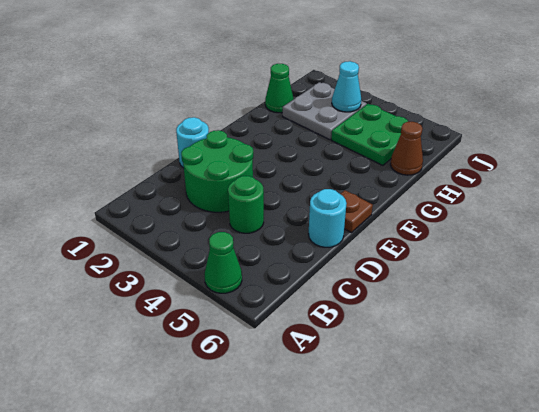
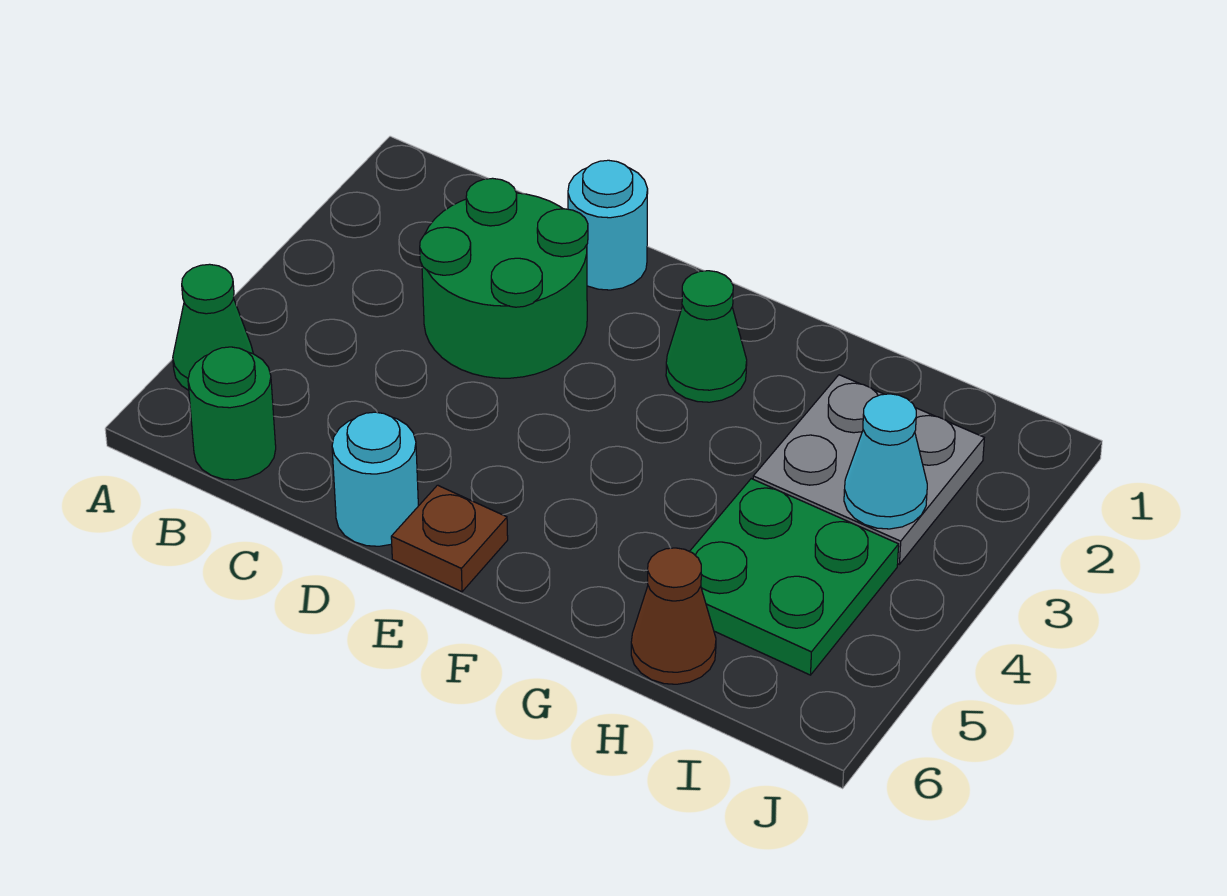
green 1x1 round brick [228,176,264,233] -> green 1x1 round brick moved to [188,347,276,480]
green 1x1 cone [265,64,294,113] -> green 1x1 cone moved to [666,271,747,402]

